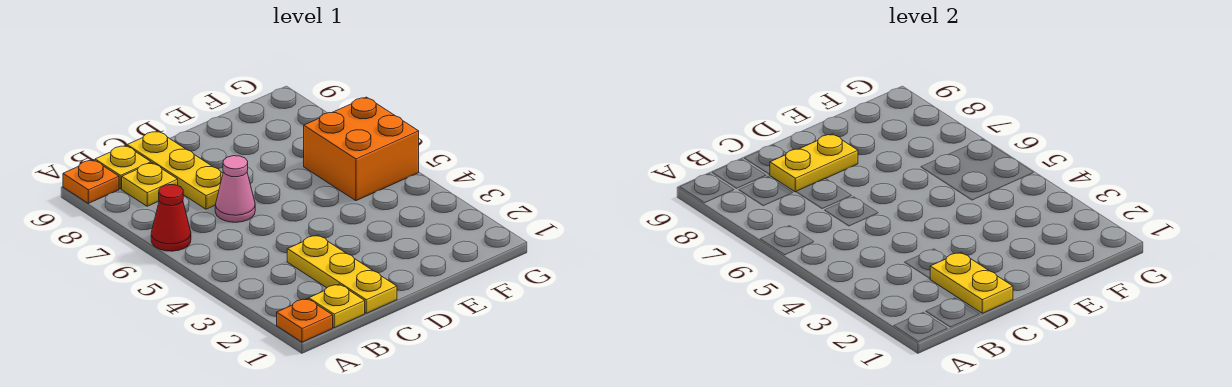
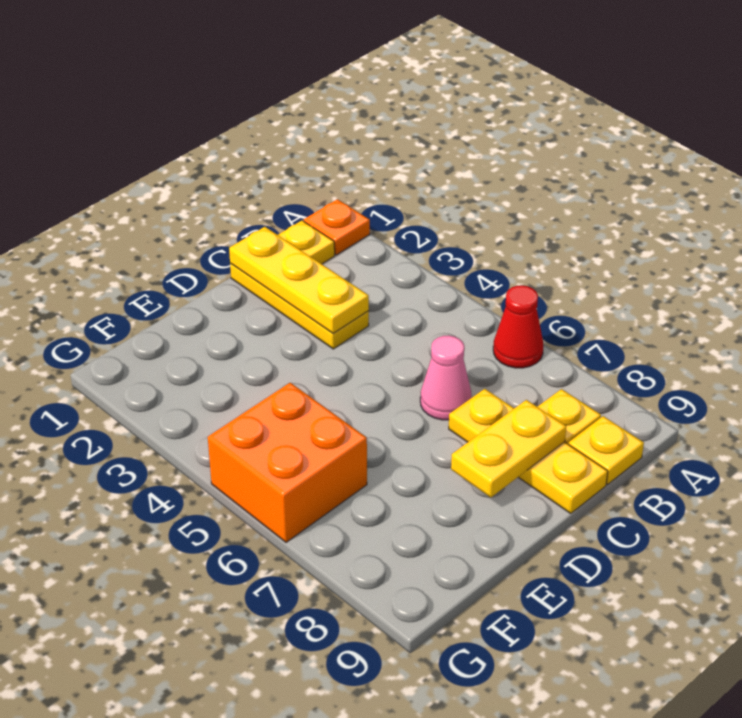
orange 1x1 plate [63,160,119,203] -> none
yellow 1x2 plate [930,252,1013,313] -> yellow 1x3 plate [229,227,369,333]

